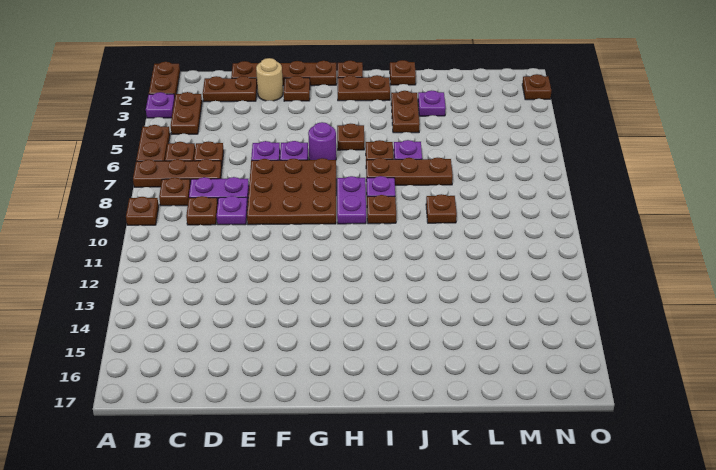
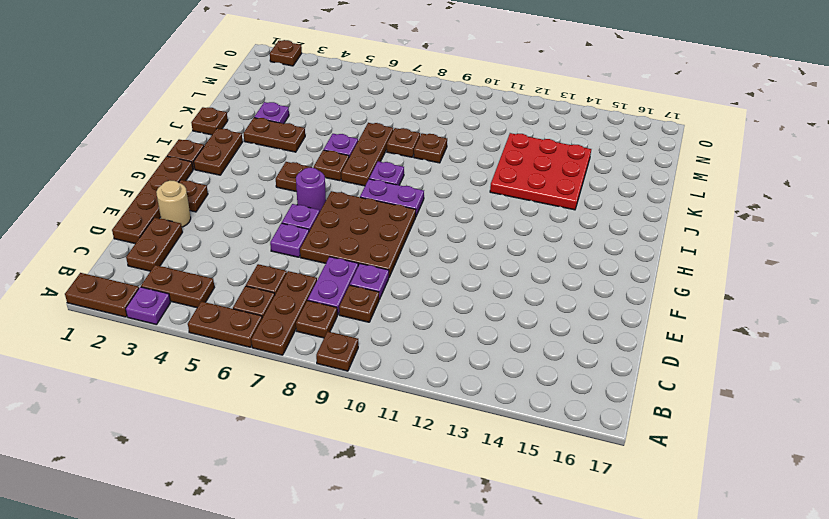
brown 1x1 plate [367,195,396,224] -> brown 1x1 plate moved to [387,128,420,157]
none -> red 3x3 plate [490,133,591,210]

